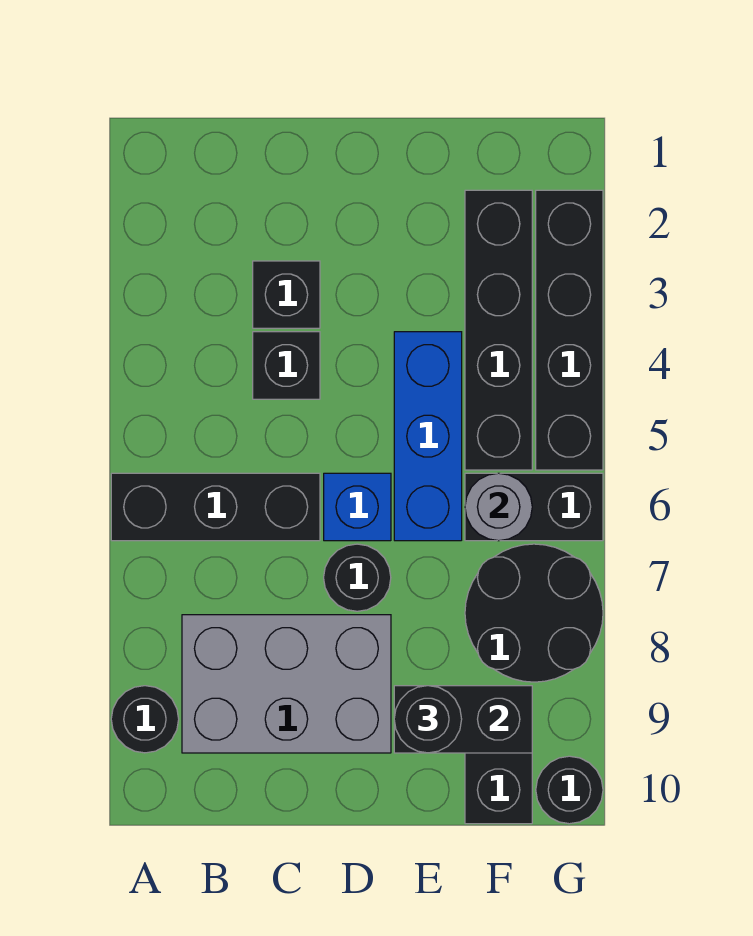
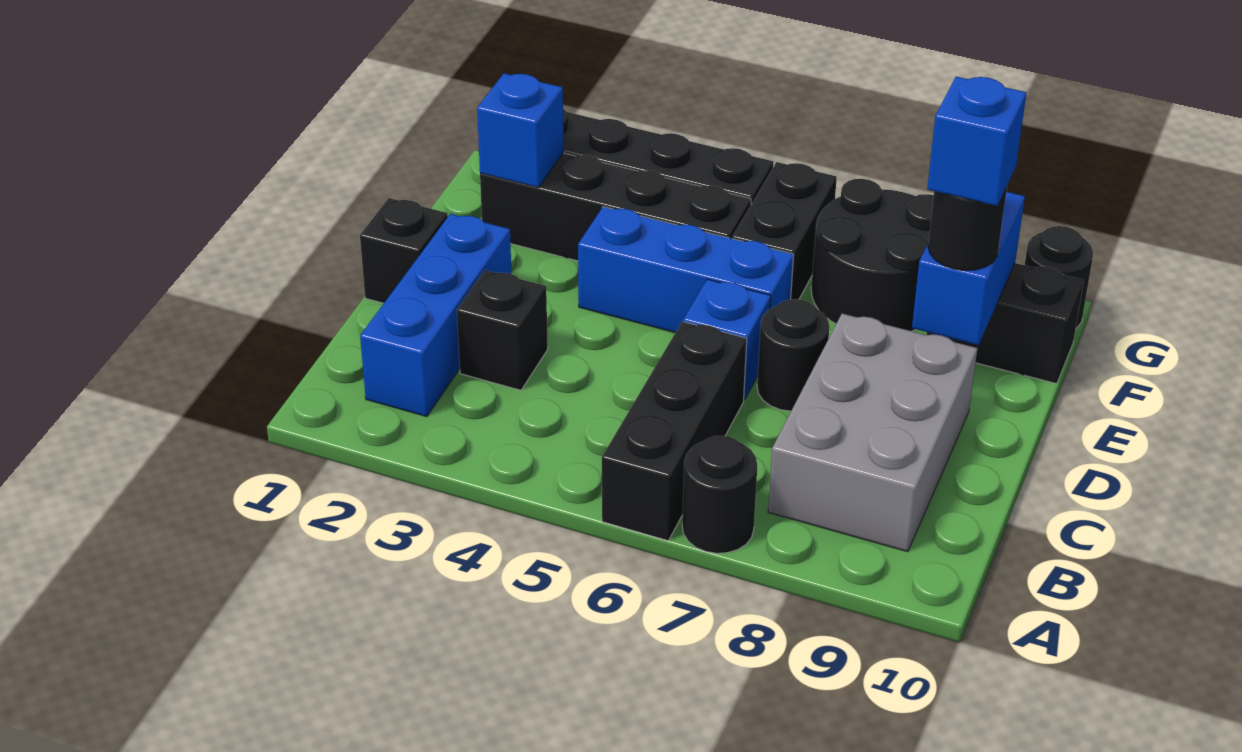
black 1x1 round brick [111,686,179,753] -> black 1x1 round brick moved to [682,436,757,553]
none -> blue 1x3 brick [360,214,511,417]
black 1x1 brick [253,332,320,399] -> black 1x1 brick moved to [360,198,448,303]
black 1x2 brick [394,686,532,753] -> blue 1x2 brick [912,192,1025,345]
none -> blue 1x1 brick [927,77,1026,206]
none -> blue 1x1 brick [477,73,564,188]
grey 1x1 round brick [465,473,532,541] -> none

